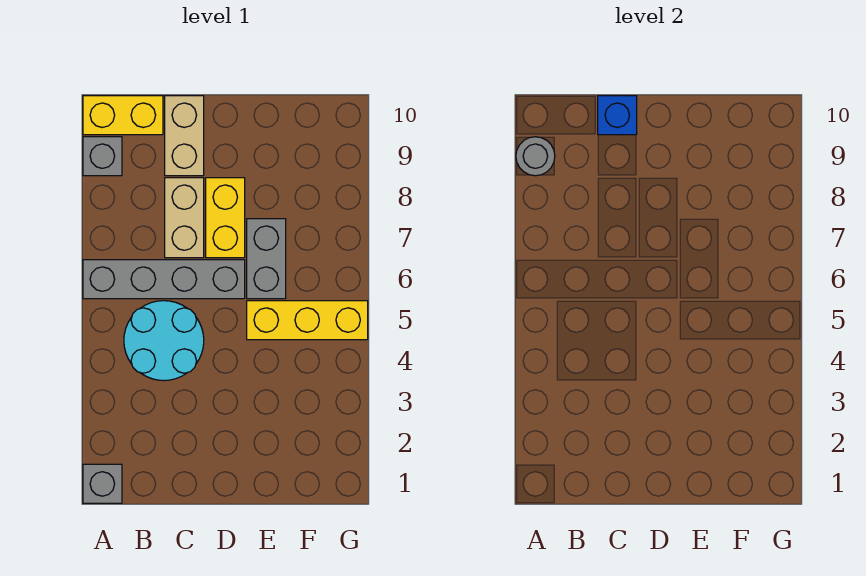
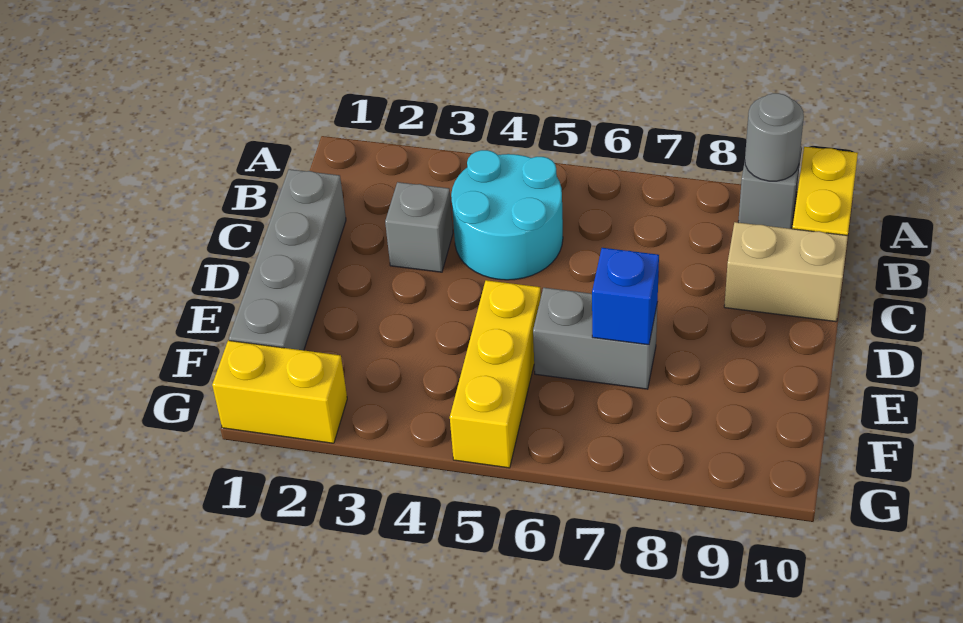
grey 1x1 brick [83,464,122,503] -> grey 1x1 brick moved to [385,182,453,272]
grey 1x4 brick [83,260,245,299] -> grey 1x4 brick moved to [229,169,346,350]
tan 1x2 brick [165,178,204,258] -> none
blue 1x1 brick [598,96,637,135] -> blue 1x1 brick moved to [592,248,659,345]
yellow 1x2 brick [206,178,245,258] -> yellow 1x2 brick moved to [212,340,347,443]

